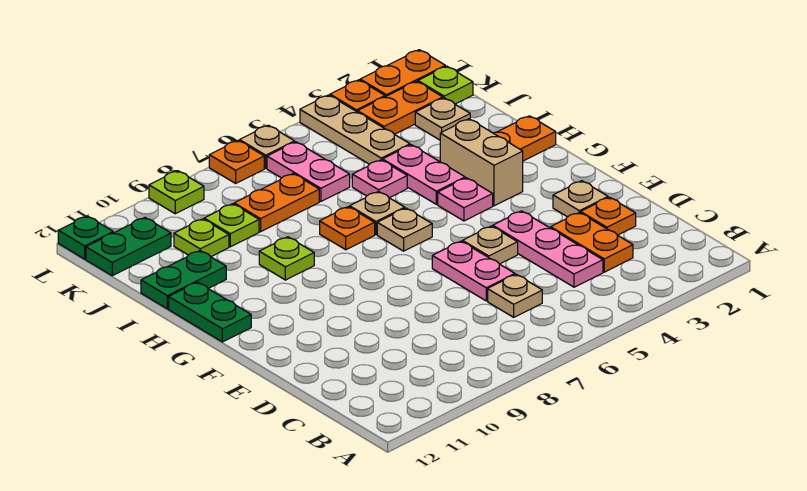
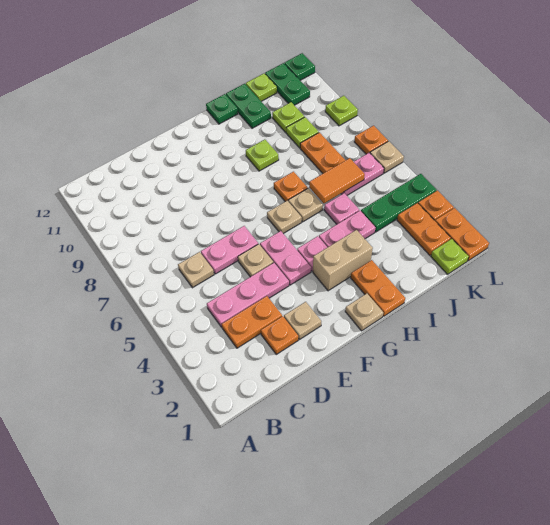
none -> pink 1x2 plate [260,231,311,285]
green 1x2 plate [169,282,251,342] -> green 1x1 plate [206,94,238,124]
none -> orange 1x2 tile [309,158,365,203]
tan 1x1 plate [415,98,470,140] -> tan 1x1 plate moved to [345,294,383,331]
tan 1x3 plate [300,95,410,164] -> green 1x3 plate [361,174,437,232]
none -> lime 1x1 plate [246,73,277,101]

